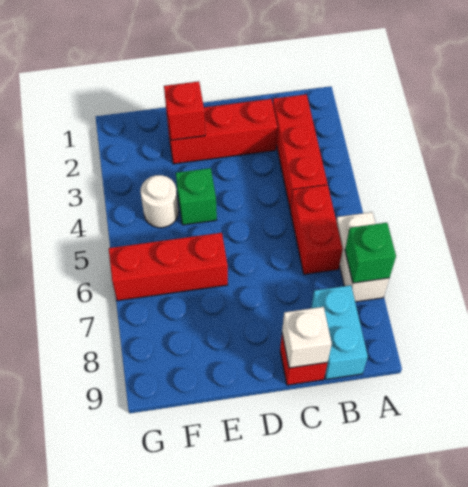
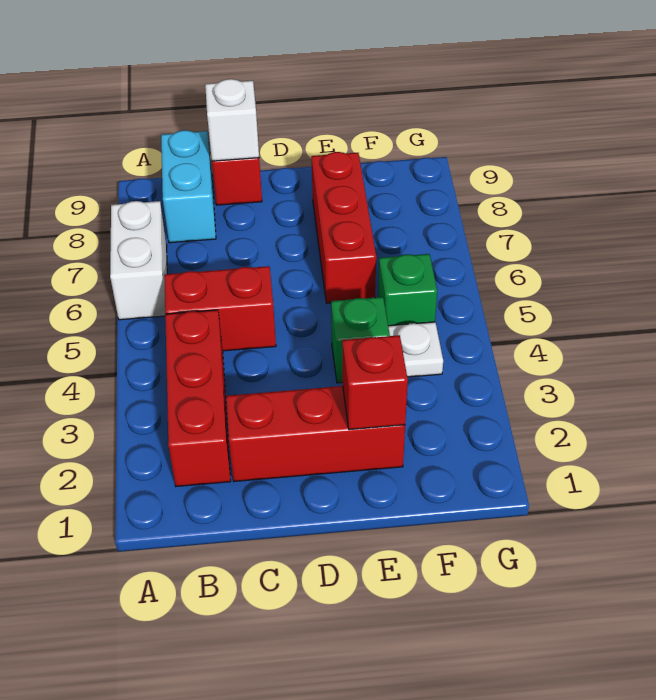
green 1x1 brick [345,223,396,283] -> green 1x1 brick moved to [378,254,437,326]
red 1x2 brick [290,185,343,274] -> red 1x2 brick turned to [164,266,276,351]
red 1x3 brick [109,233,228,301] -> red 1x3 brick turned to [311,152,376,303]
white 1x1 round brick [141,175,178,228] -> white 1x1 plate [388,322,443,377]

